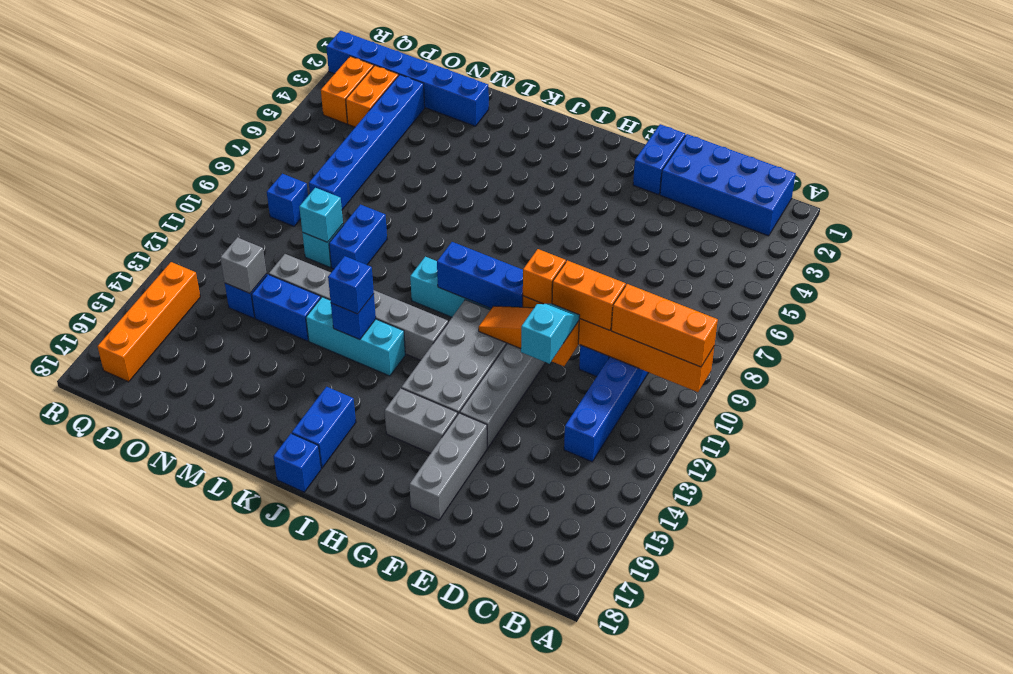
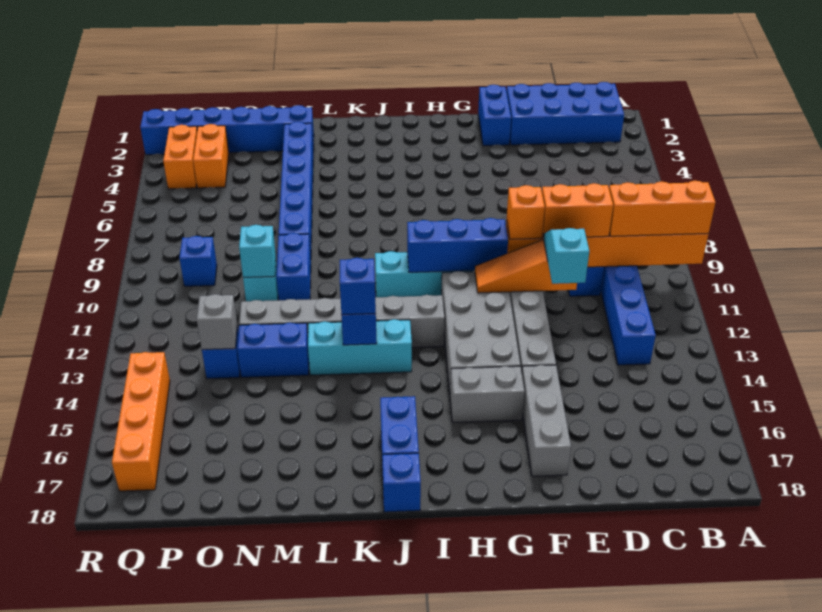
blue 1x6 brick [309,75,425,210] -> blue 1x6 brick moved to [279,122,314,255]

